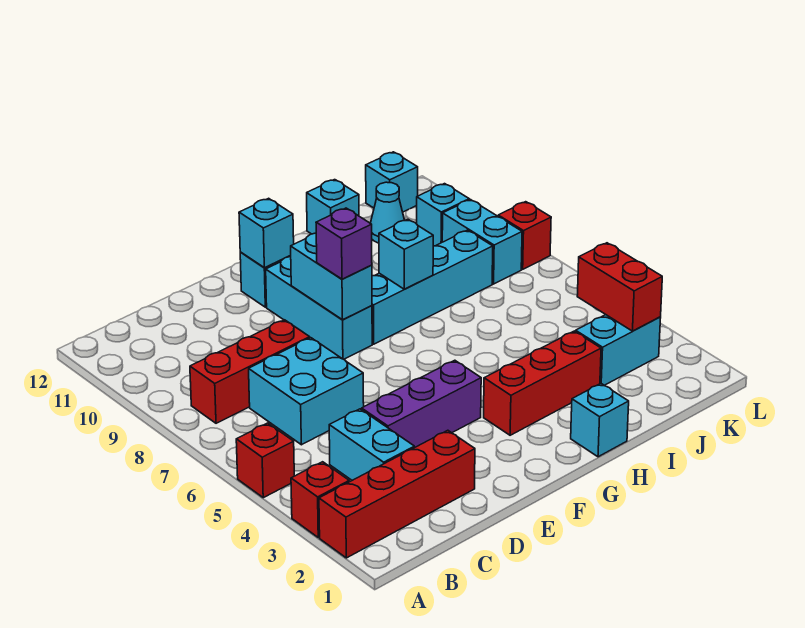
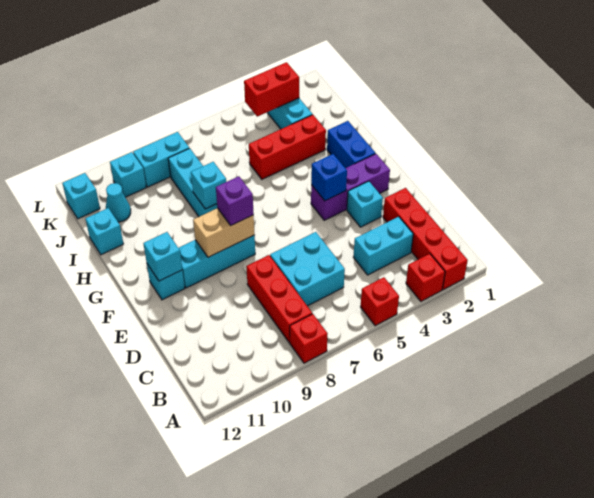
purple 1x3 brick [362,360,481,448] -> purple 1x3 brick turned to [311,154,390,220]
none -> blue 1x1 brick [311,154,347,201]
cyan 1x2 brick [290,233,372,320] -> tan 1x2 brick [193,208,254,257]
none -> blue 1x2 brick [327,121,375,168]
red 1x3 brick [484,331,601,435] -> red 1x3 brick turned to [249,115,326,179]
cyan 1x1 brick [571,384,629,457] -> cyan 1x1 brick moved to [347,181,383,227]
red 1x1 brick [498,202,551,269] -> red 1x1 brick moved to [290,314,327,363]

